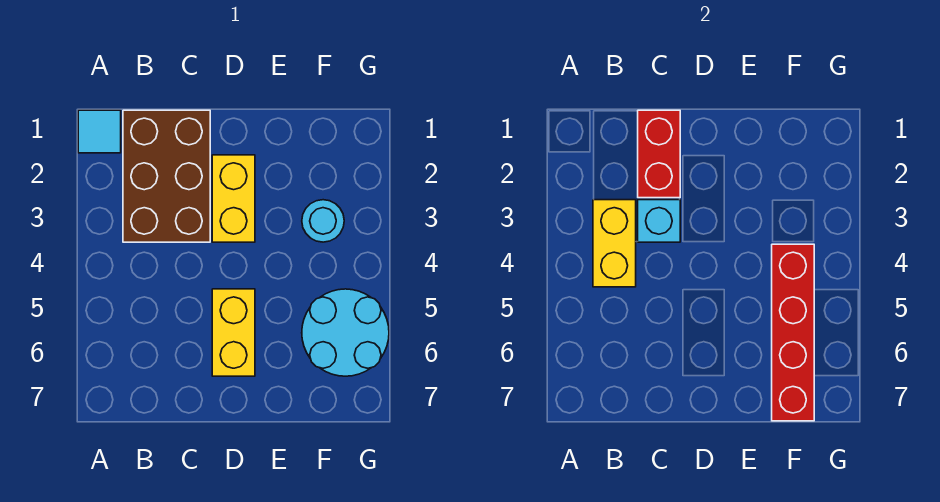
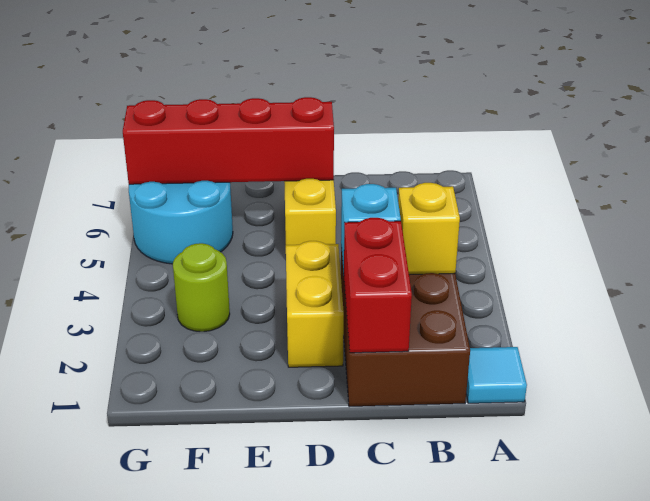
yellow 1x2 brick [593,200,636,287] -> yellow 1x1 brick [398,183,460,275]
cyan 1x1 round brick [302,200,344,242] -> lime 1x1 round brick [173,243,230,332]
red 1x4 brick [772,244,814,421] -> red 1x4 brick turned to [123,97,334,184]

